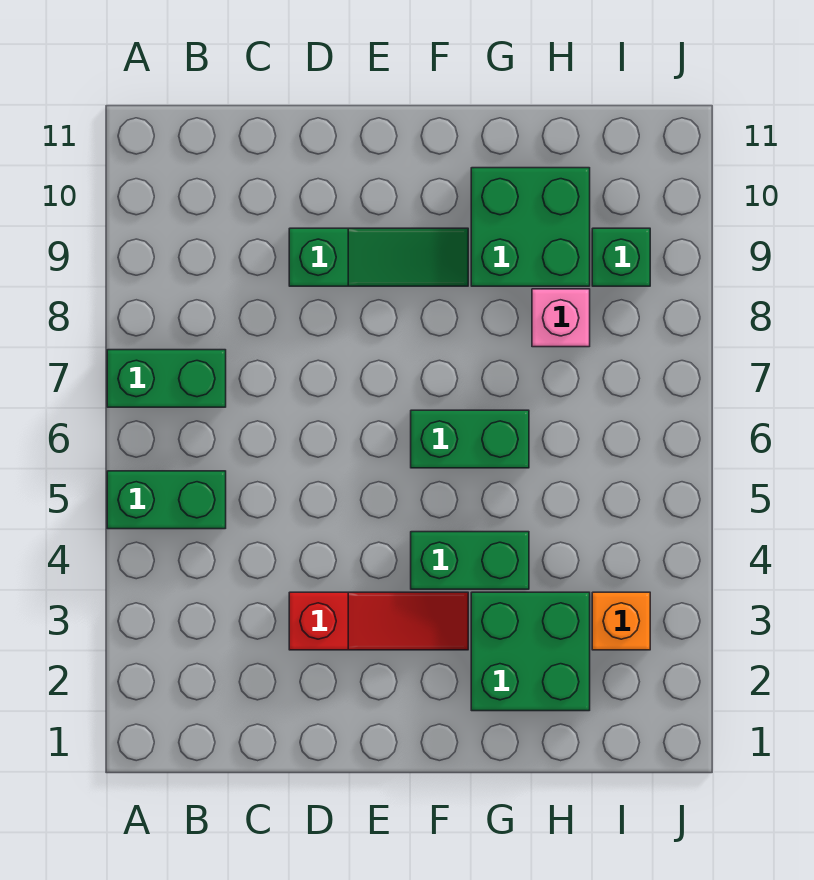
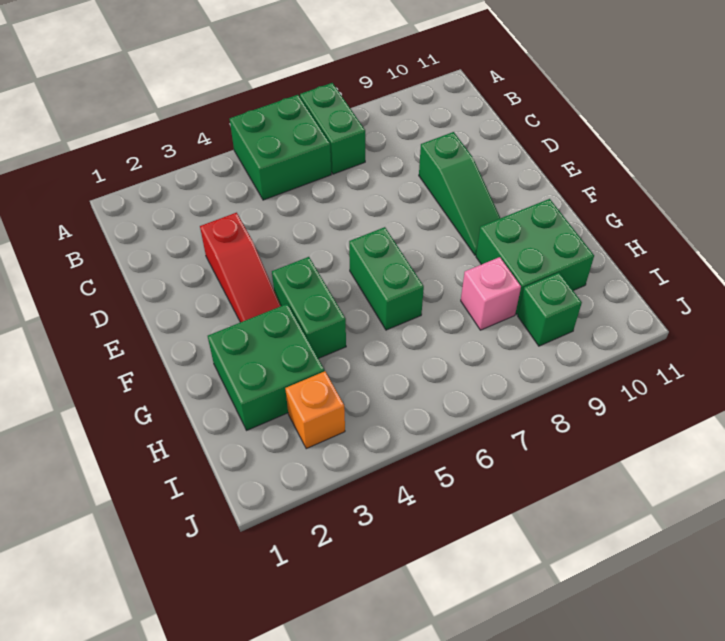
green 1x2 brick [107,471,226,529] -> green 2x2 brick [230,95,331,200]

